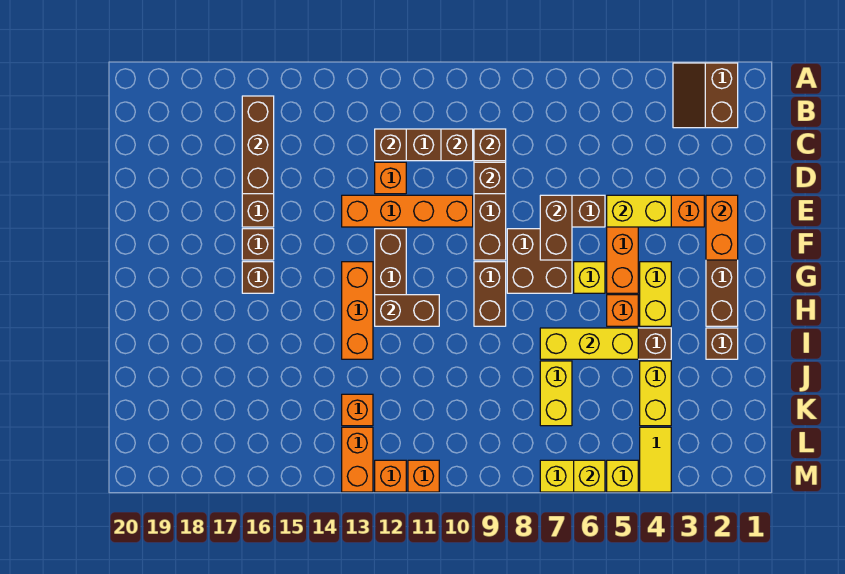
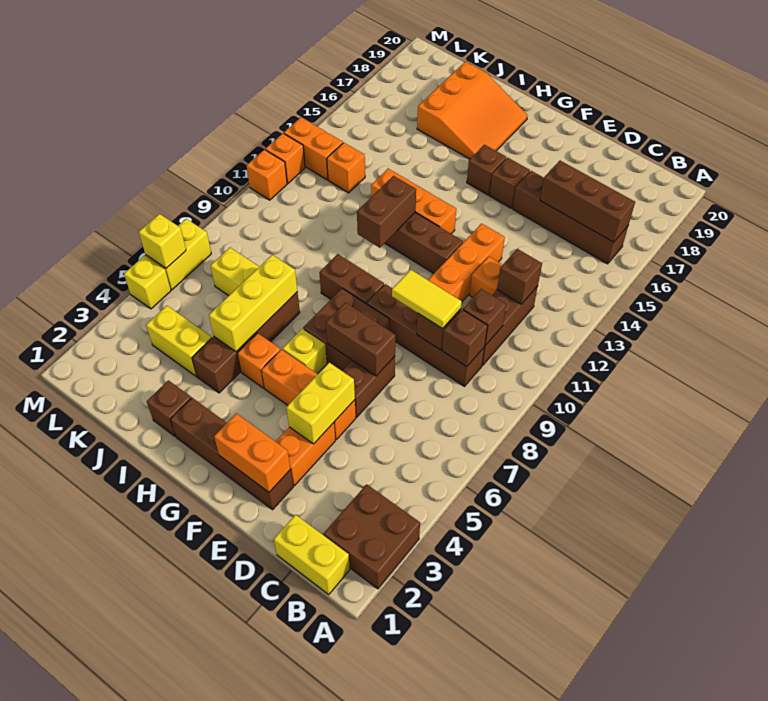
brown 2x2 slope [673,63,738,128] -> brown 2x2 brick [324,484,420,589]
yellow 1x2 brick [640,262,671,326] -> yellow 1x2 brick moved to [274,515,350,594]
none -> orange 3x3 slope [417,62,528,159]
yellow 1x2 tile [640,427,671,492] -> yellow 1x2 tile moved to [392,270,462,329]

